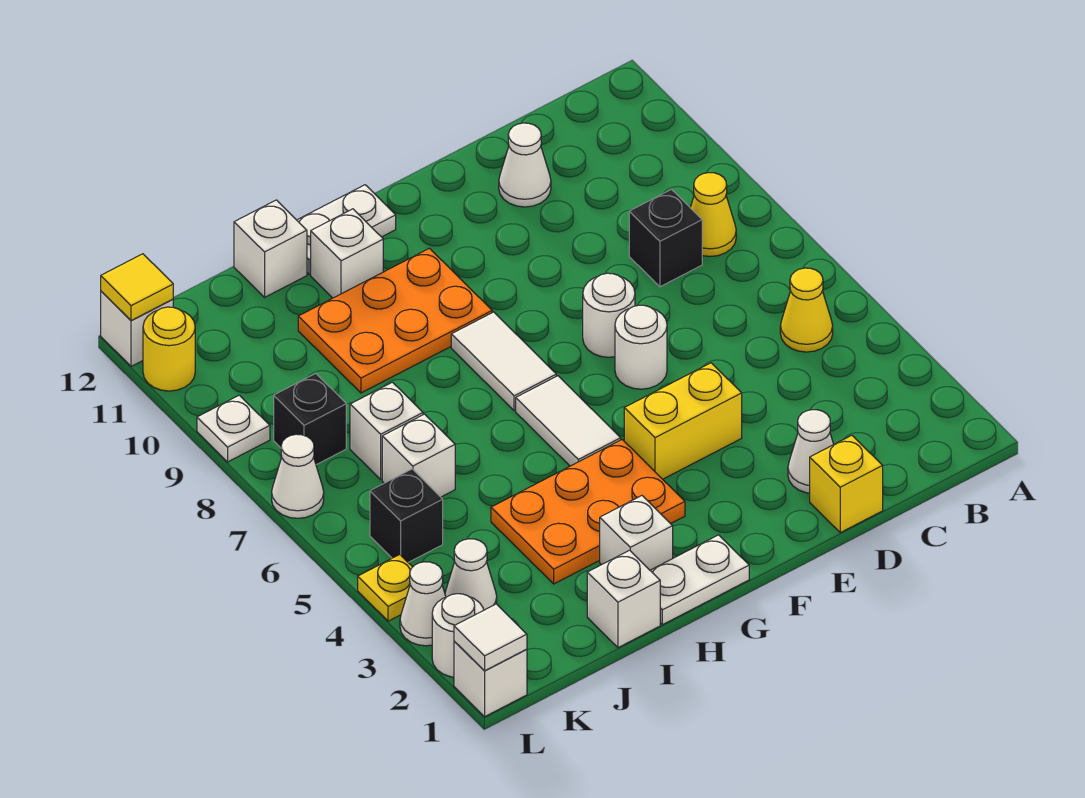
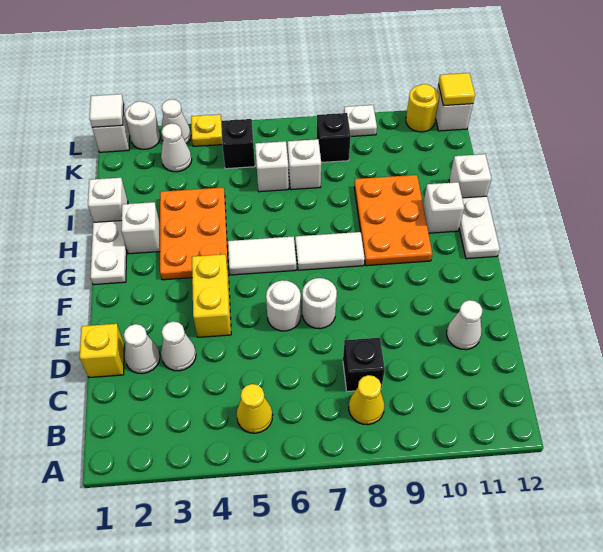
white 1x1 cone [272,434,324,518] -> white 1x1 cone moved to [161,322,196,371]

